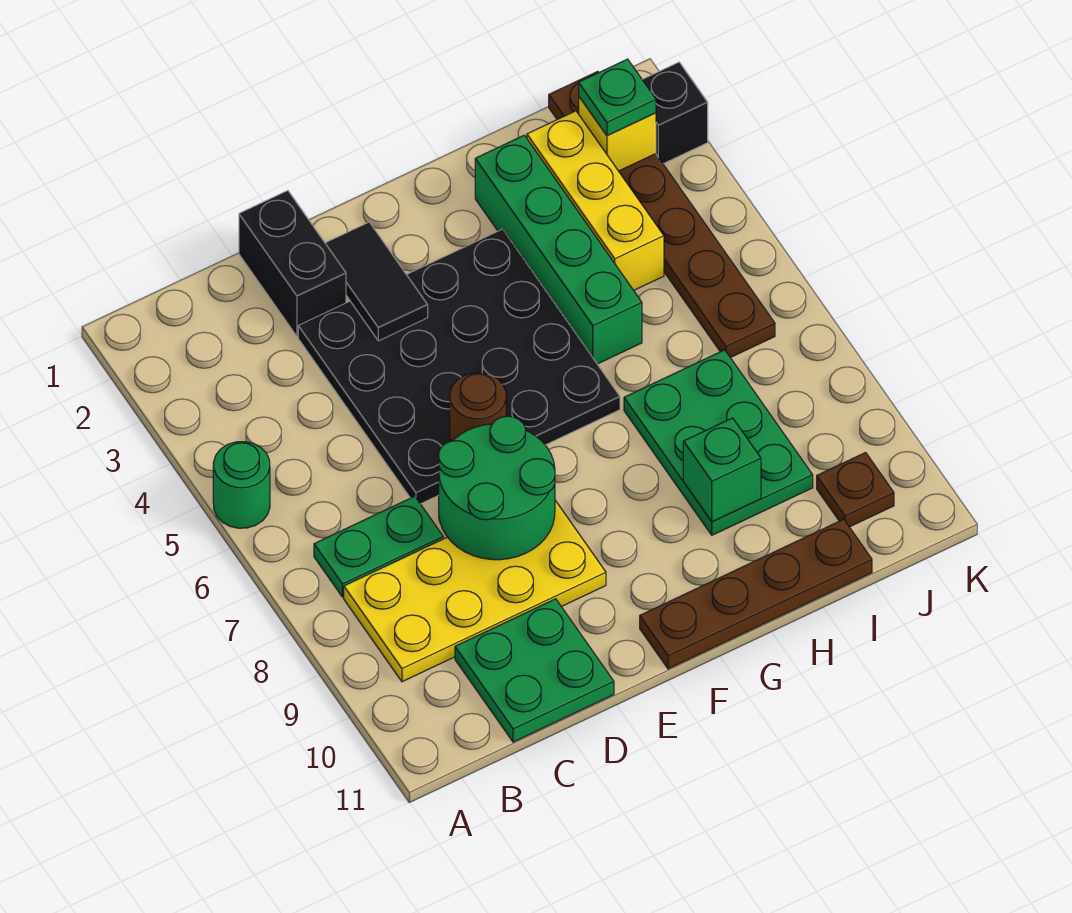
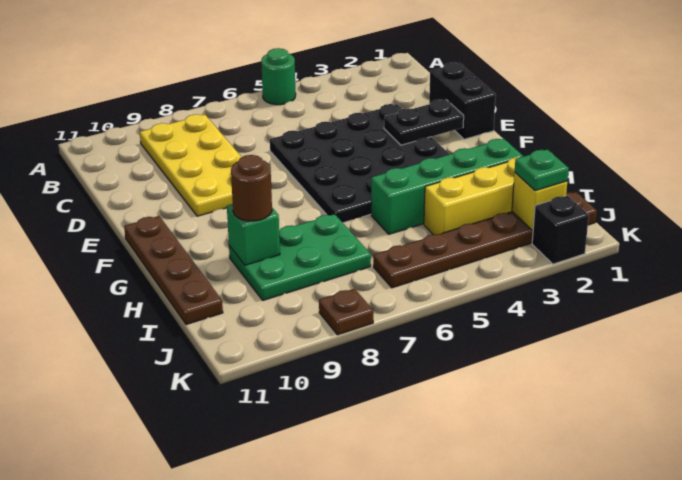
green 1x2 plate [314,496,443,597] -> none
green 2x2 plate [455,599,614,742] -> none
black 1x2 brick [239,191,346,336] -> black 1x2 brick turned to [429,62,496,139]
green 2x2 round brick [439,416,555,560] -> none
black 1x2 tile [325,222,428,341] -> black 1x2 plate [384,99,464,145]
brown 1x1 round brick [450,373,506,441] -> brown 1x1 round brick moved to [231,155,272,221]
brown 1x1 plate [817,453,894,527] -> brown 1x1 plate moved to [319,289,373,335]

